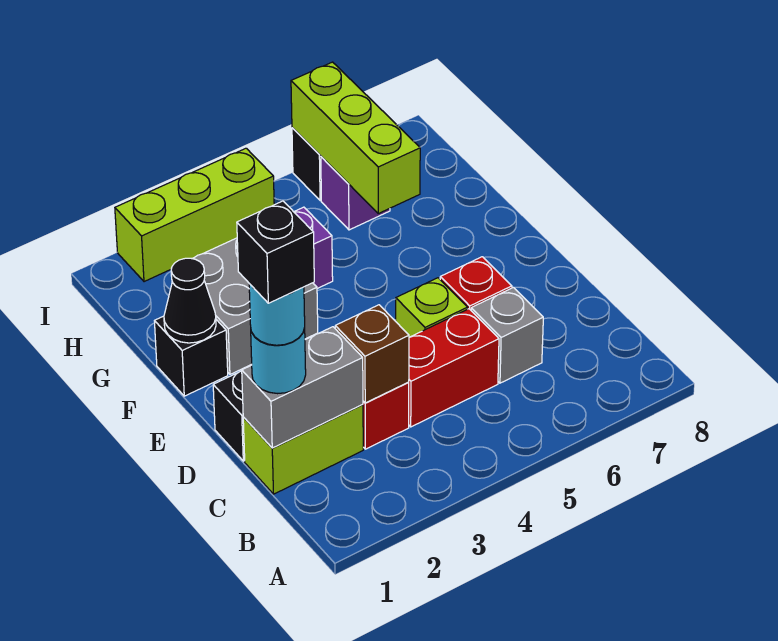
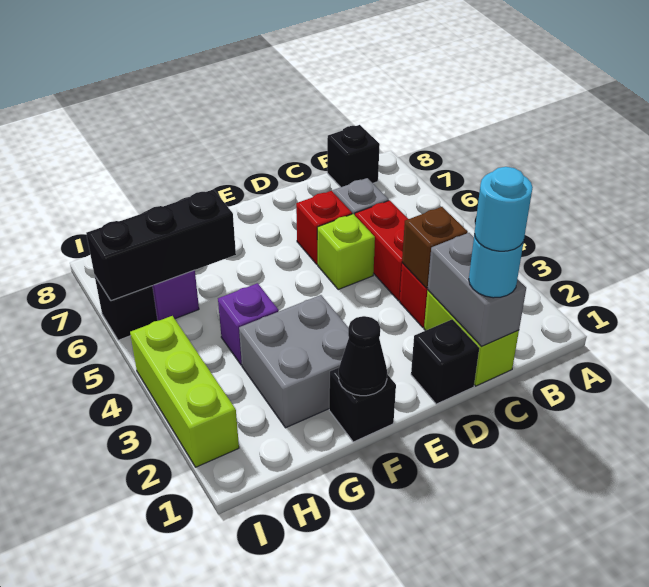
black 1x1 brick [237,201,314,303] -> black 1x1 brick moved to [327,125,380,187]
lime 1x3 brick [291,62,420,213] -> black 1x3 brick [86,189,236,301]

